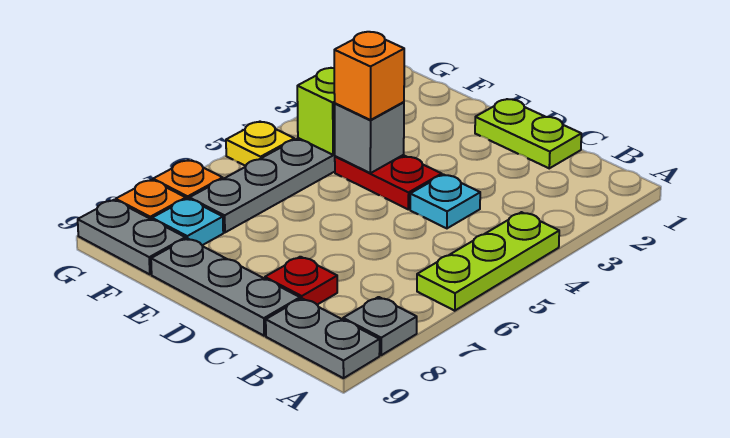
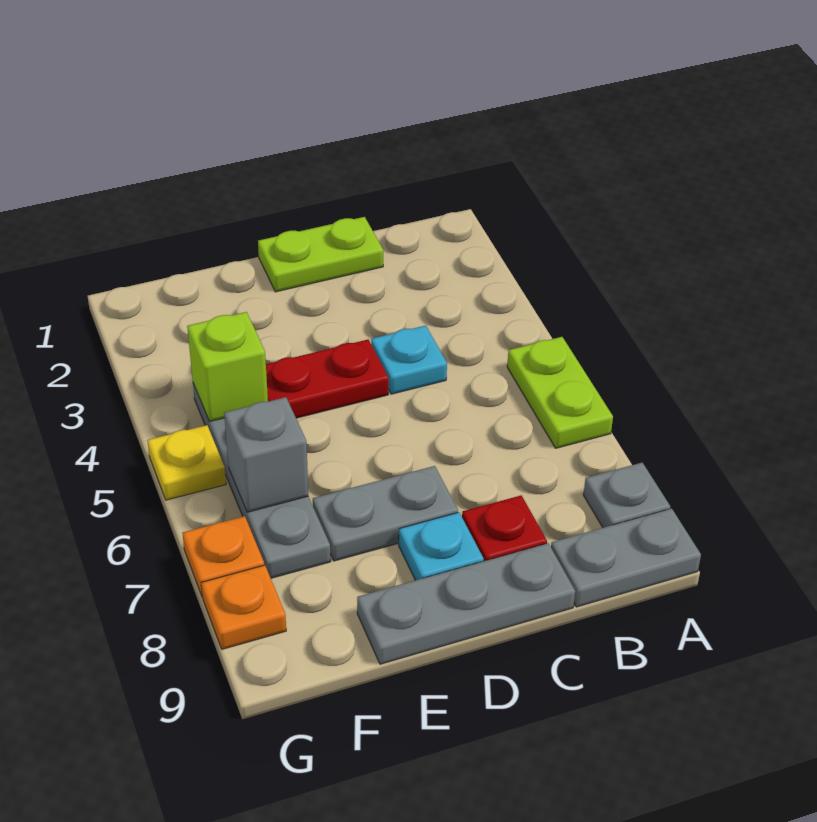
lime 1x3 plate [417,212,559,311] -> lime 1x2 plate [507,337,613,448]
grey 1x1 brick [335,102,404,173] -> grey 1x1 brick moved to [224,397,308,512]
orange 1x1 brick [334,32,404,120] -> none
cyan 1x1 plate [152,198,223,245] -> cyan 1x1 plate moved to [399,512,484,580]
grey 1x2 plate [78,200,185,274] -> grey 1x2 plate moved to [313,466,458,561]

